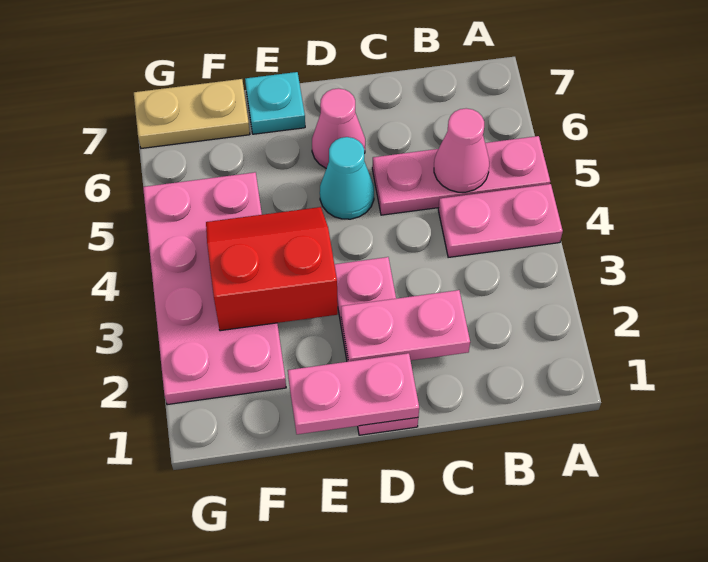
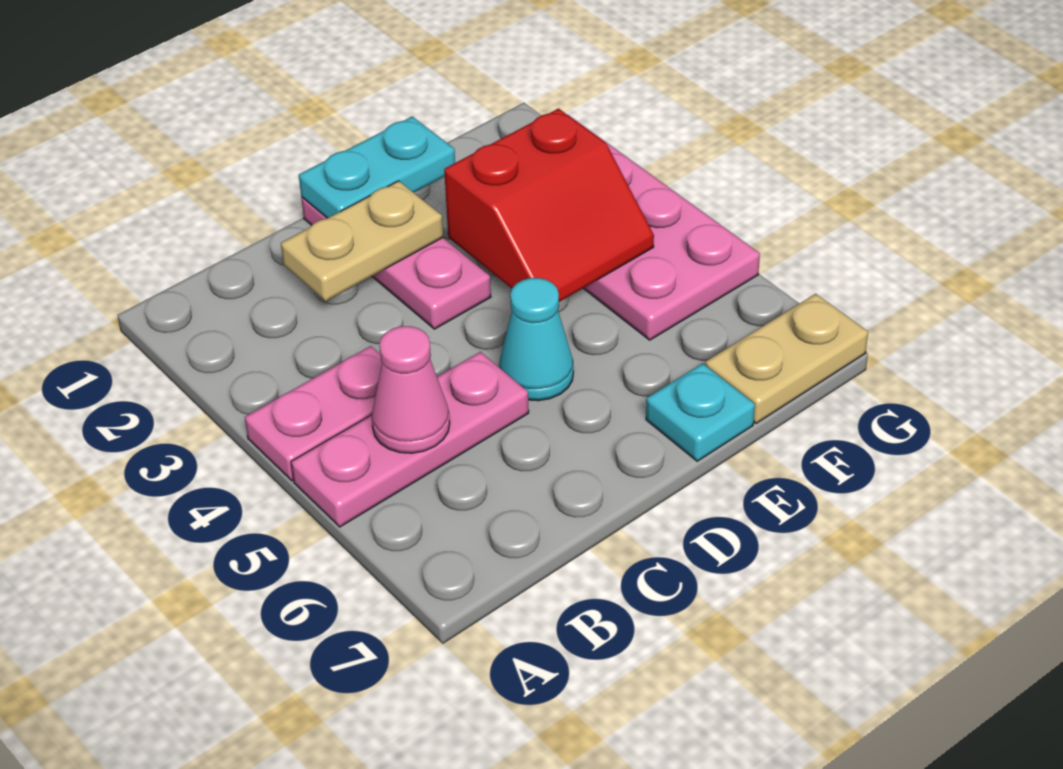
pink 1x2 plate [341,290,470,362] -> tan 1x2 plate [281,181,443,301]
pink 1x2 plate [288,353,419,434] -> cyan 1x2 plate [299,116,455,218]
pink 1x1 cone [312,88,365,168] -> none

